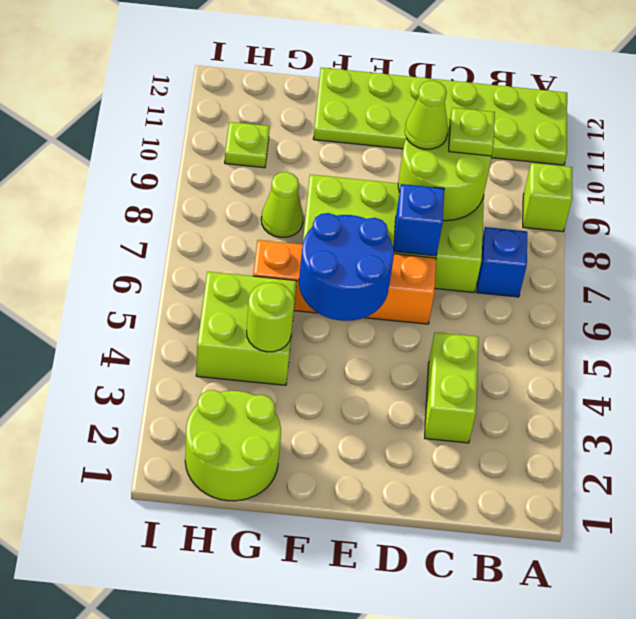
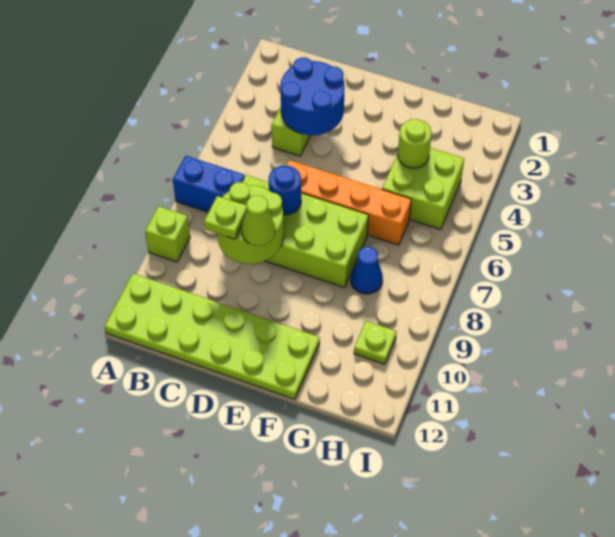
blue 1x1 brick [477,227,527,297] -> blue 1x2 brick [173,156,245,212]
blue 1x1 brick [394,184,444,256] -> blue 1x1 round brick [269,166,301,215]
blue 2x2 round brick [299,213,394,321] -> blue 2x2 round brick moved to [280,58,345,135]
lime 2x2 round brick [185,390,281,501] -> none
lime 1x1 cone [261,172,303,238] -> blue 1x1 cone [351,247,383,294]

